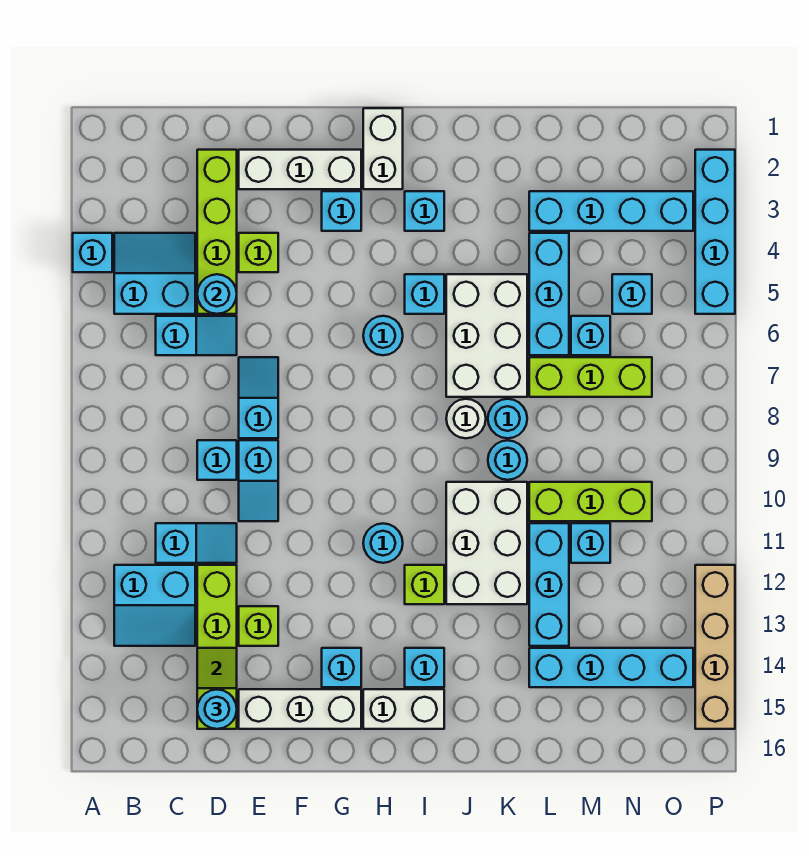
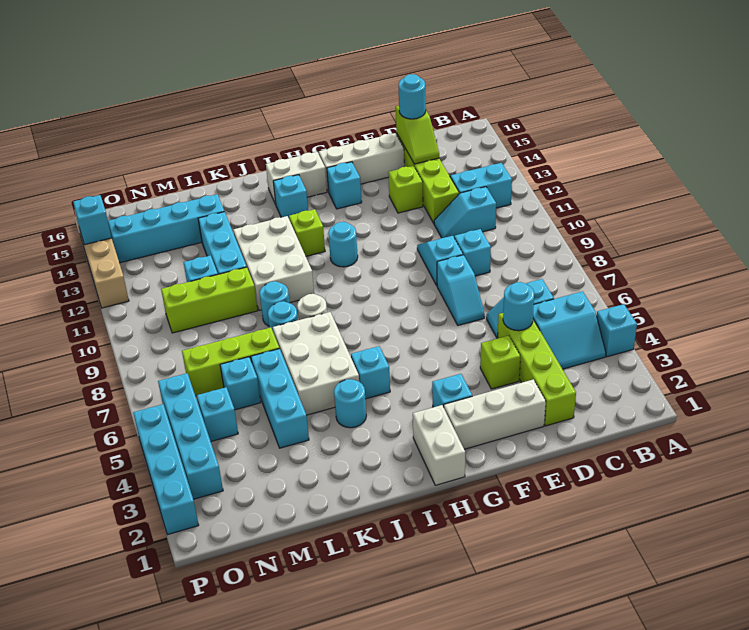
cyan 1x1 round brick [363,316,403,355] -> cyan 1x1 round brick moved to [334,379,366,428]
cyan 1x1 brick [405,191,444,231] -> cyan 1x1 brick moved to [73,195,112,245]
cyan 1x4 brick [529,191,693,231] -> cyan 1x4 brick turned to [158,373,223,499]

